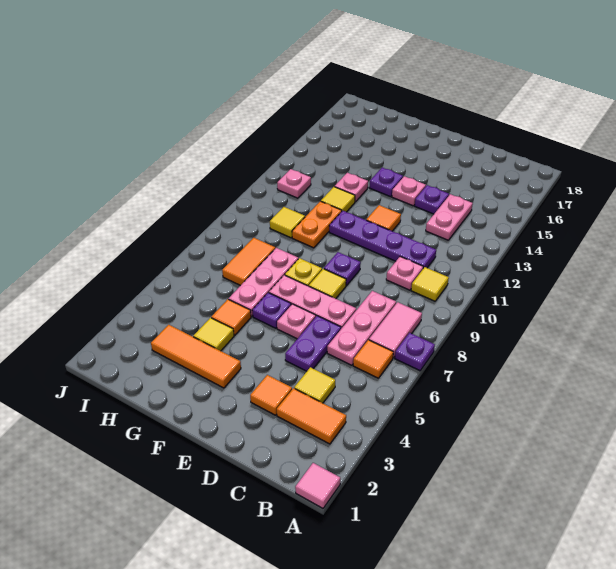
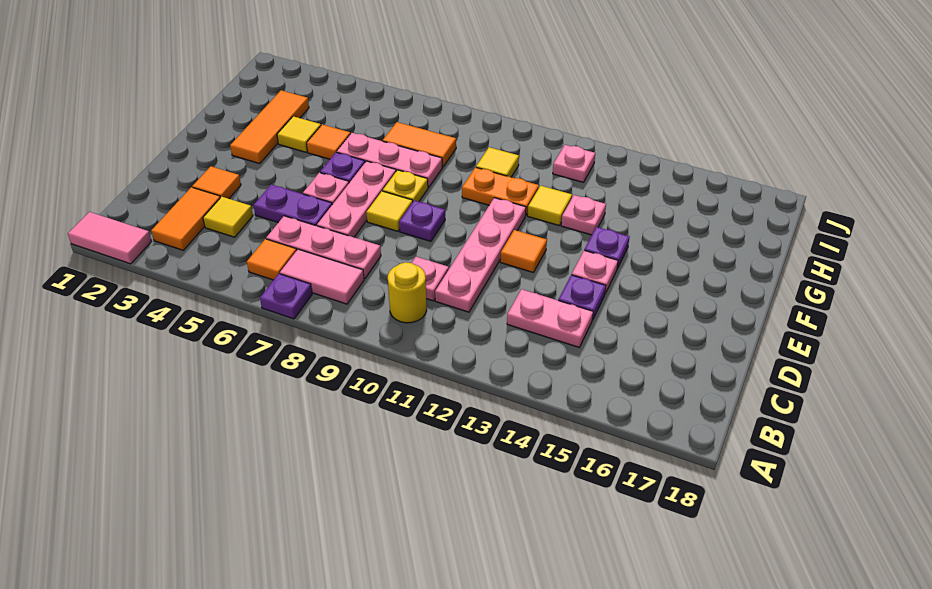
pink 1x1 tile [295,463,340,508] -> pink 1x2 tile [68,212,151,264]
yellow 1x1 tile [411,267,449,301] -> yellow 1x1 round brick [388,262,427,323]
purple 1x4 plate [329,211,436,268] -> pink 1x4 plate [435,198,526,312]

